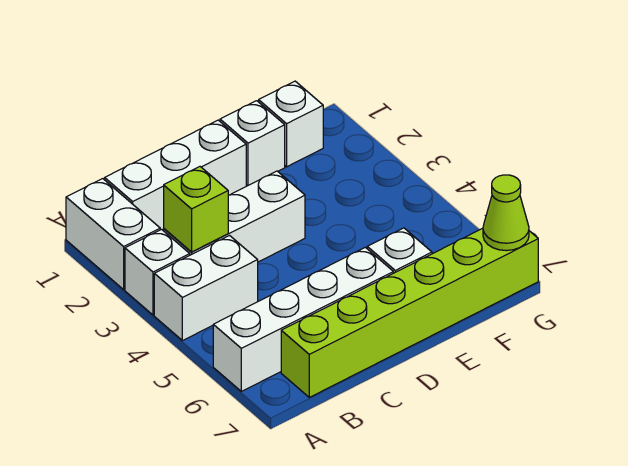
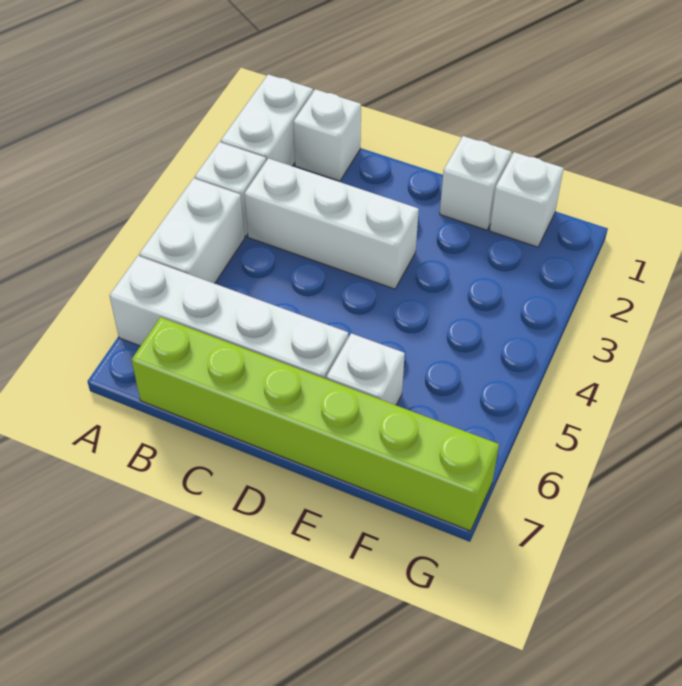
white 1x2 brick [154,236,258,341] -> white 1x2 brick turned to [139,178,245,284]
white 1x3 brick [105,120,246,230] -> white 1x1 brick [293,89,361,181]
lime 1x1 brick [164,167,228,252] -> none
lime 1x1 cone [483,175,529,251] -> none

